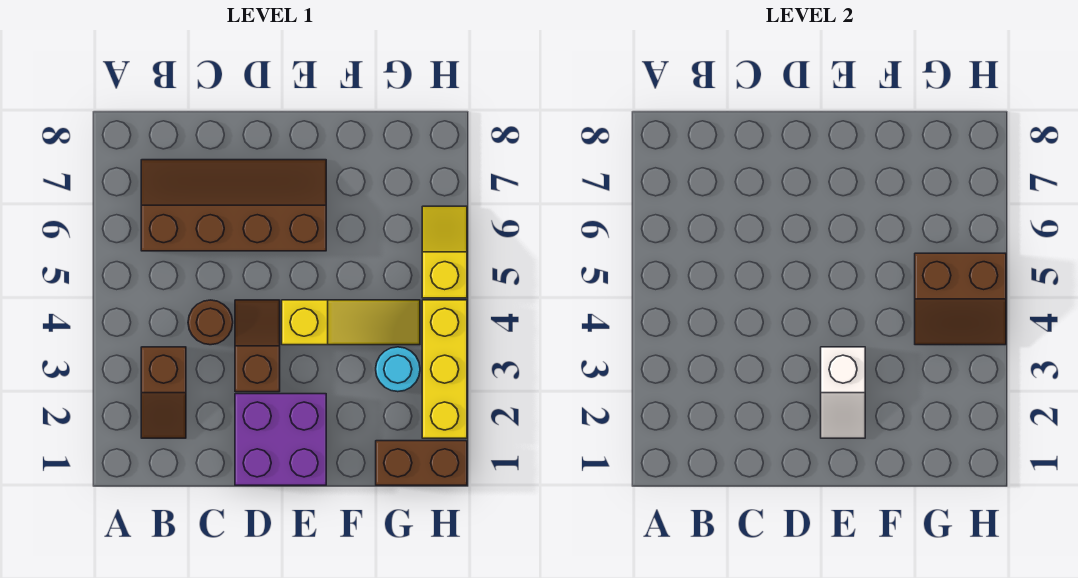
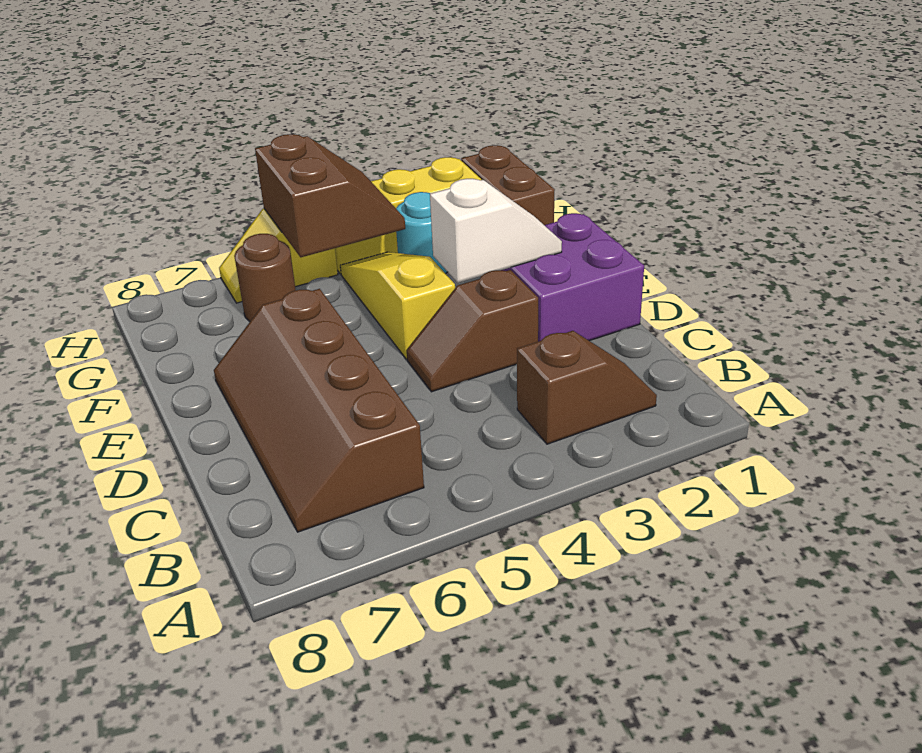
brown 1x1 round brick [188,300,233,345] -> brown 1x1 round brick moved to [234,234,296,322]

